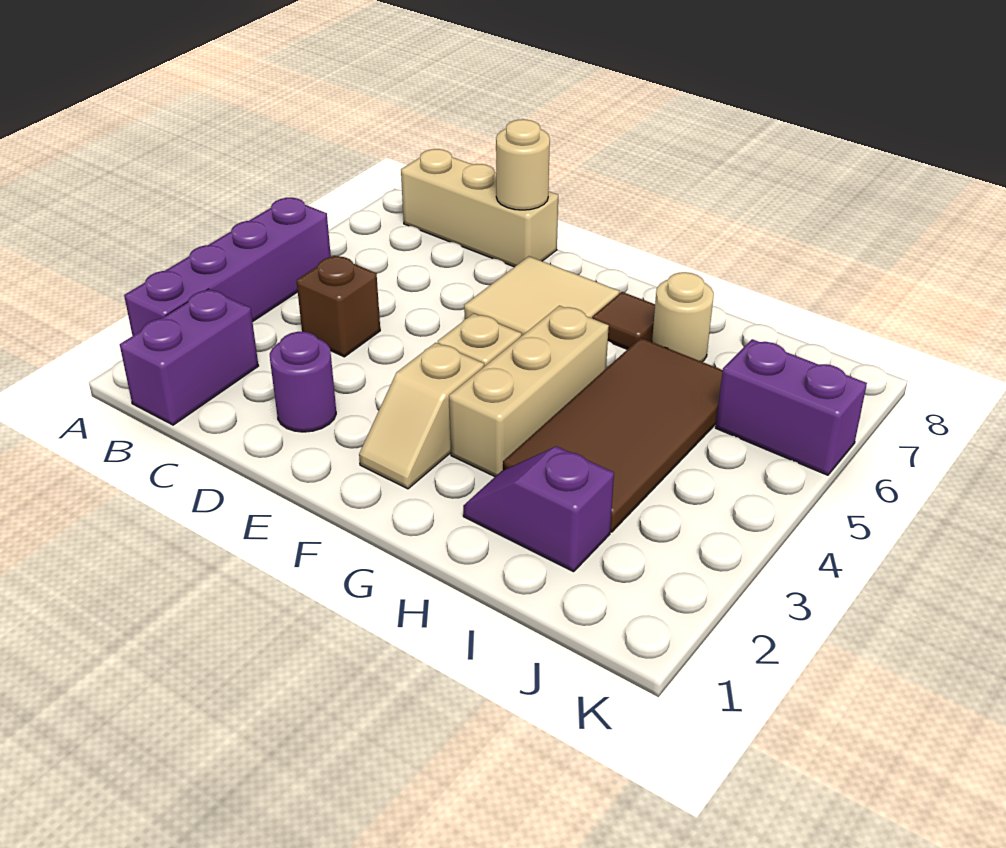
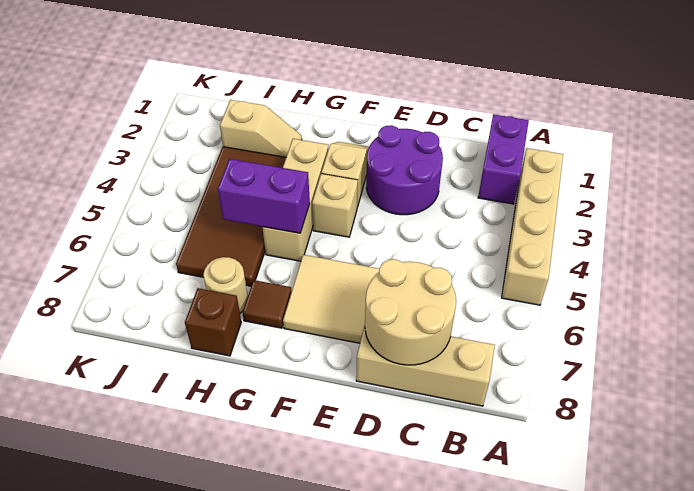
purple 1x4 brick [124,198,331,336] -> tan 1x4 brick [502,148,563,305]
brown 1x1 brick [296,256,380,357] -> brown 1x1 brick moved to [185,288,241,356]
purple 1x1 round brick [270,332,336,432] -> purple 2x2 round brick [366,125,443,215]
tan 1x1 round brick [496,119,550,210] -> tan 2x2 round brick [365,259,456,365]
purple 1x2 slope [463,446,614,572] -> tan 1x2 slope [220,100,302,157]
purple 1x2 brick [716,339,867,475] -> purple 1x2 brick moved to [218,159,310,233]

